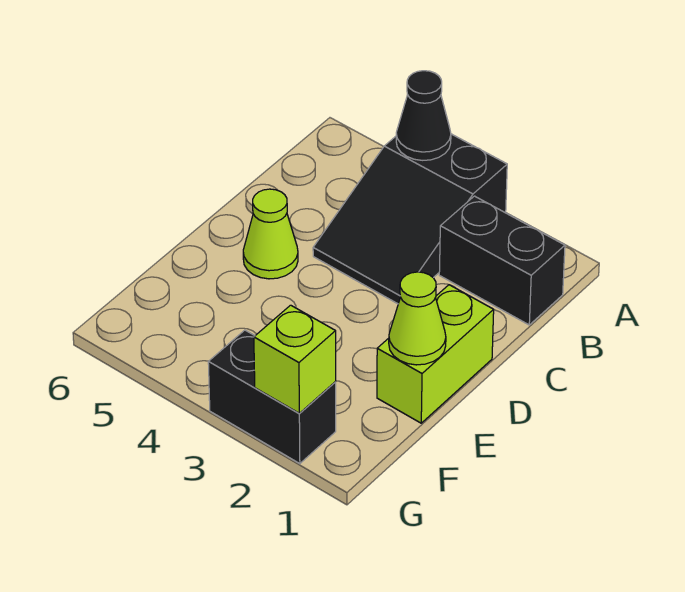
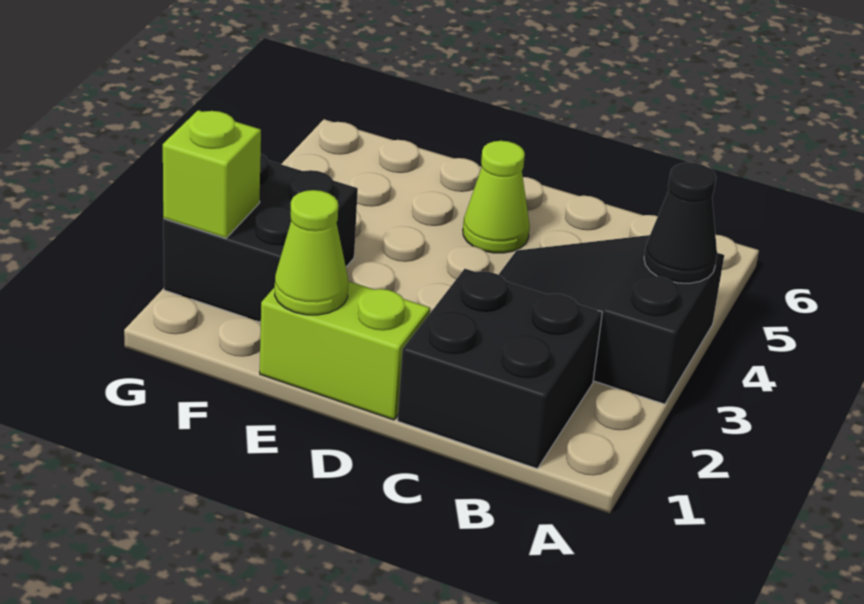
black 1x2 brick [439,196,565,325] -> black 2x2 brick [398,269,602,469]
black 1x2 brick [208,330,336,464] -> black 2x2 brick [163,154,358,322]

